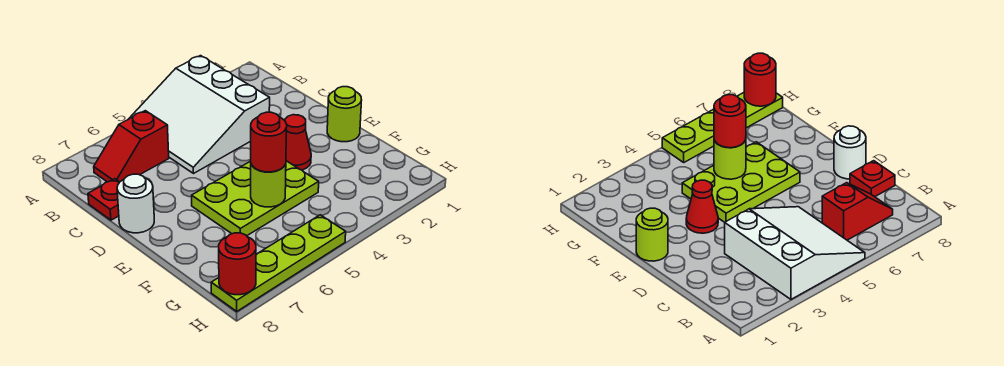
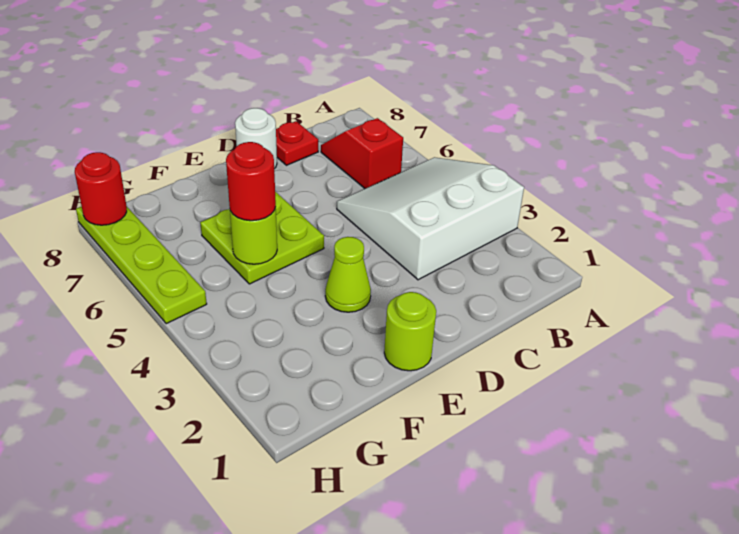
red 1x1 cone [285,115,311,170] -> lime 1x1 cone [325,237,371,312]
lime 2x3 plate [192,161,319,236] -> lime 2x2 plate [200,192,324,284]

